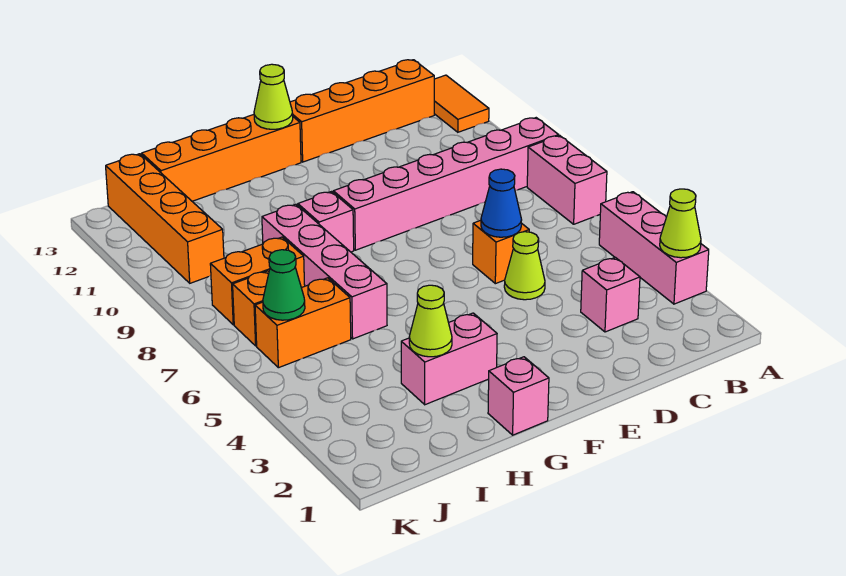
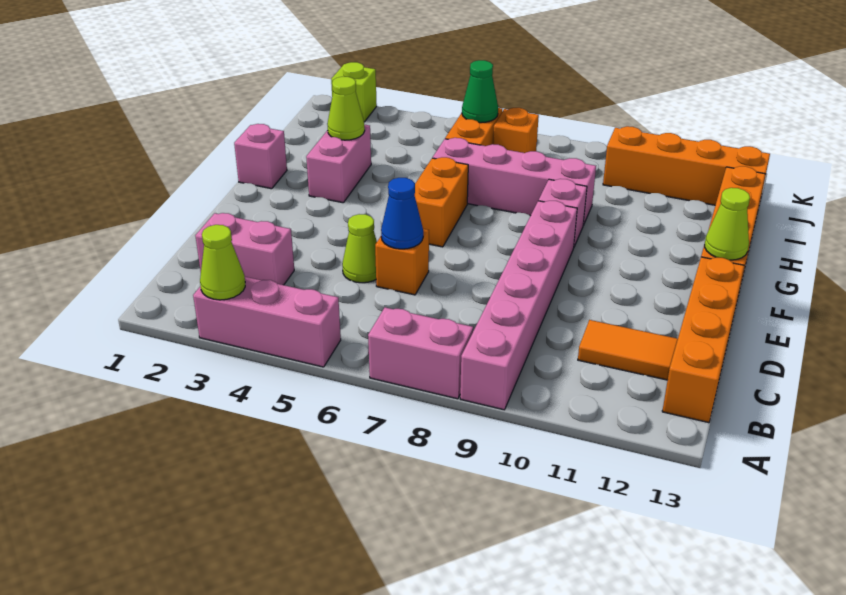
orange 1x2 tile [434,75,489,132] -> orange 1x2 tile moved to [578,320,678,380]
pink 1x1 brick [581,257,640,332] -> pink 1x2 brick [195,213,294,285]
orange 1x2 brick [210,237,305,325] -> orange 1x2 brick moved to [415,157,468,247]
none -> lime 1x1 brick [331,62,377,122]

